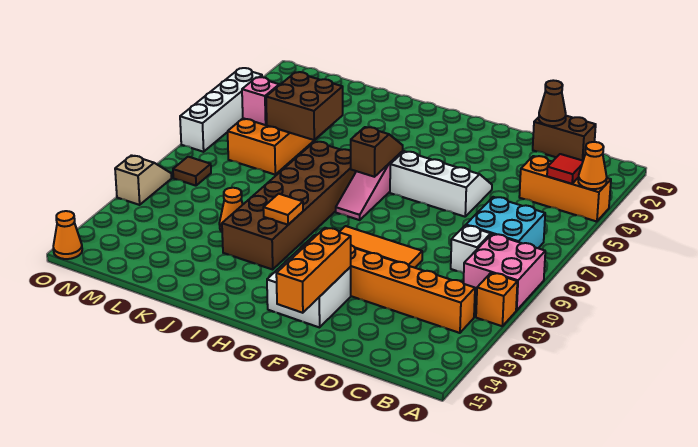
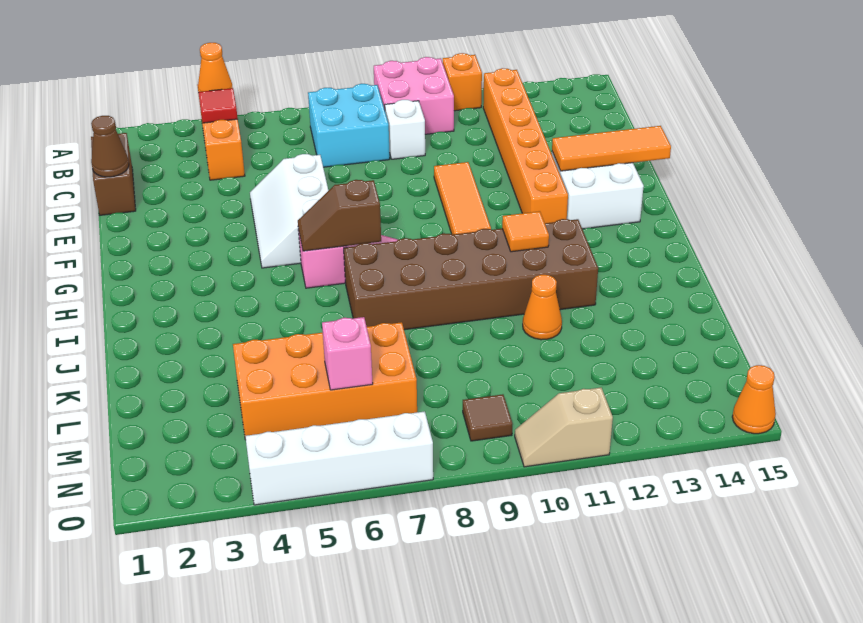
orange 1x3 brick [276,228,351,313] -> orange 1x3 tile [552,126,671,171]
brown 2x2 brick [266,72,343,140] -> none

